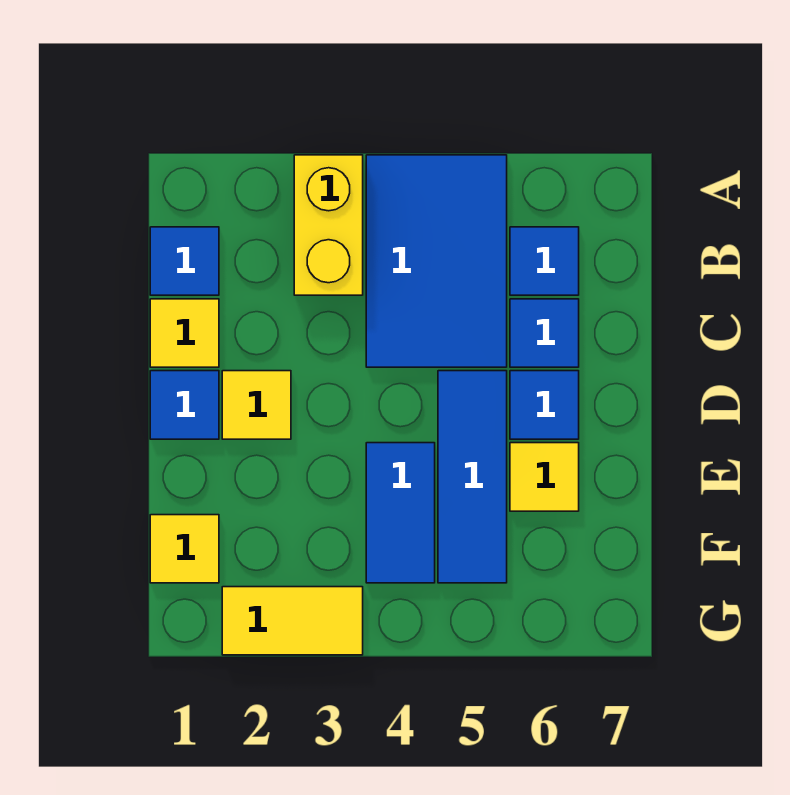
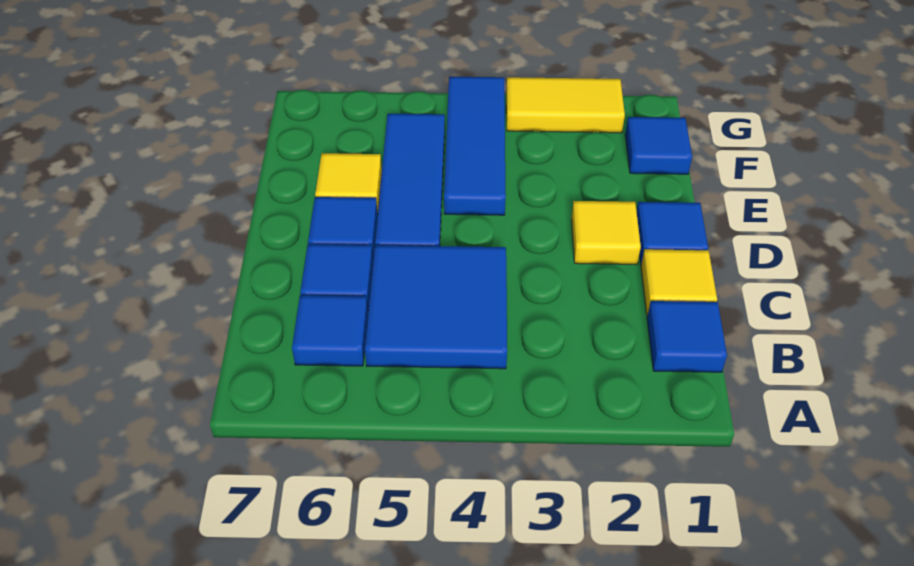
yellow 1x2 brick [294,155,363,295] -> none
blue 2x3 tile [366,155,507,367] -> blue 2x2 tile [365,245,507,369]
blue 1x2 tile [366,443,435,583] -> blue 1x3 tile [444,77,506,215]
yellow 1x1 tile [150,515,219,583] -> blue 1x1 tile [625,117,692,174]

